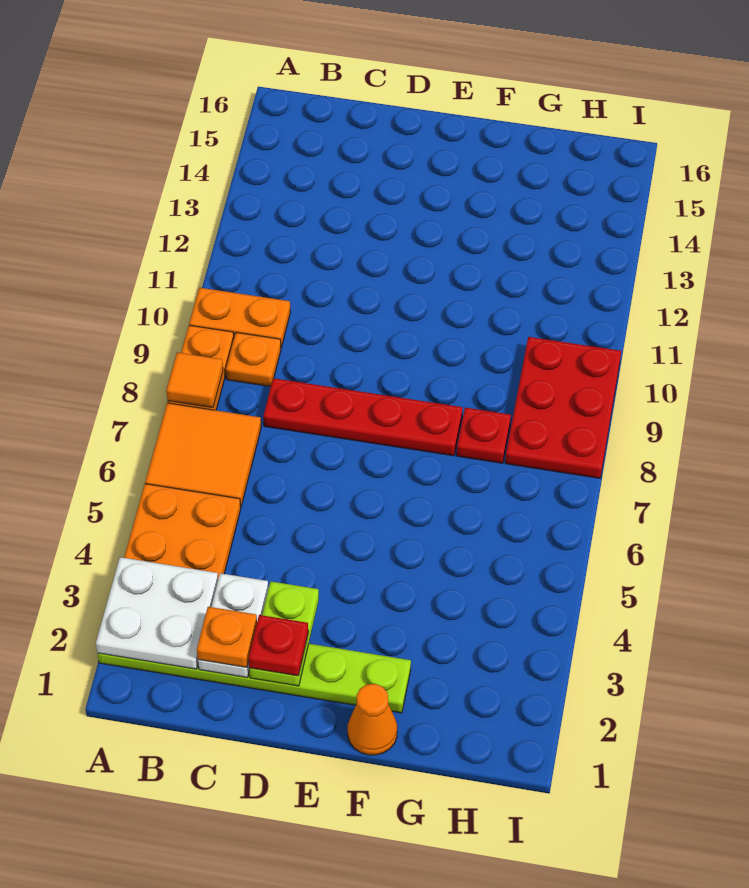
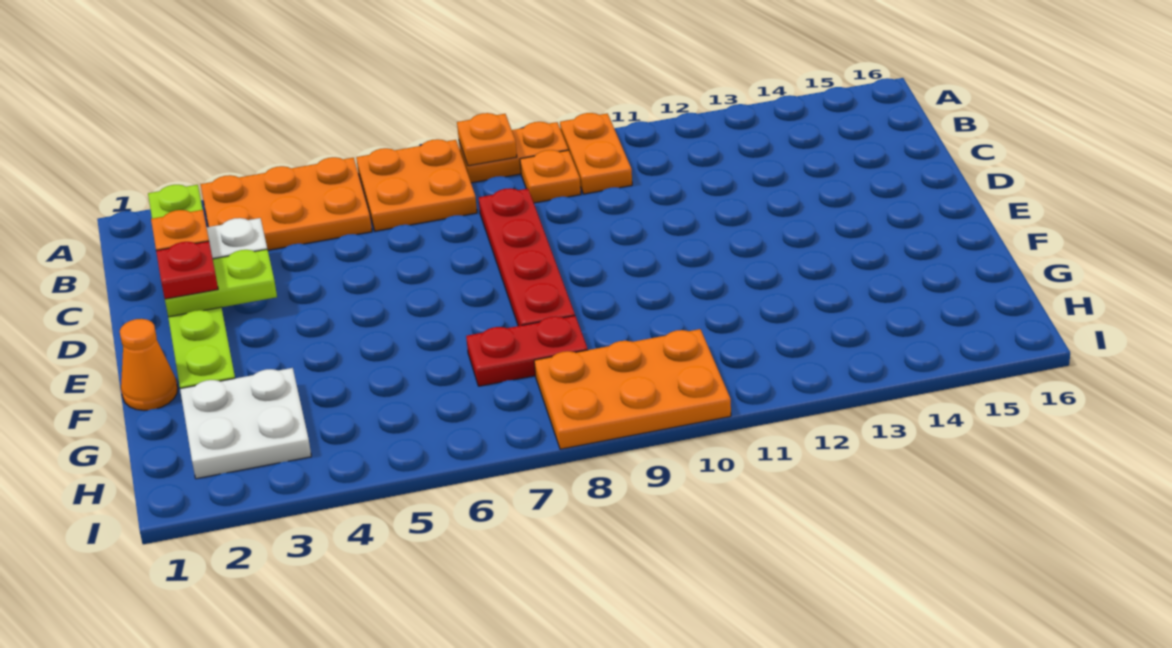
white 2x2 plate [96,557,218,669] -> white 2x2 plate moved to [180,368,311,479]
orange 2x2 tile [145,403,261,506] -> orange 2x2 plate [356,139,477,231]
orange 1x1 tile [166,352,223,408] -> orange 1x1 plate [457,113,517,166]
red 1x1 plate [457,408,511,463] -> red 1x2 plate [466,316,588,386]
red 2x3 plate [505,337,621,478] -> orange 2x3 plate [534,329,731,449]

